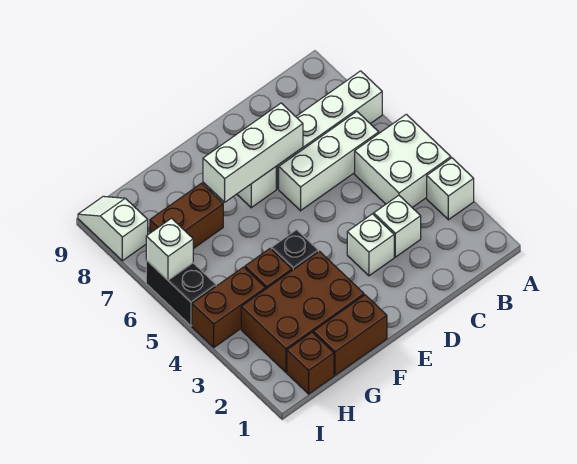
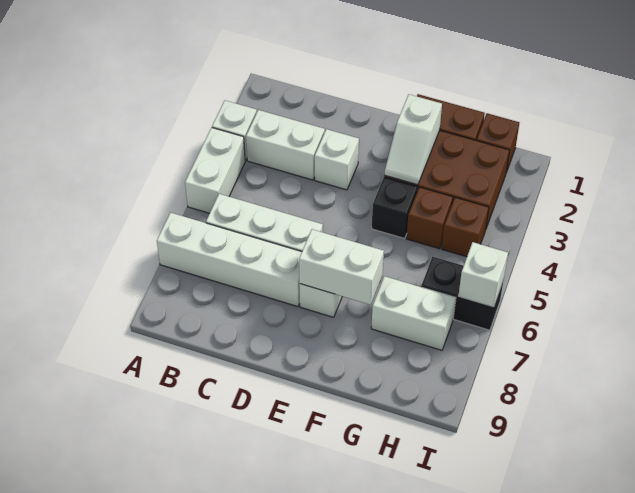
white 2x2 brick [355,114,451,207] -> white 1x2 brick [185,128,245,213]
white 1x1 brick [374,195,421,257] -> white 1x2 brick [246,110,325,180]
white 1x3 brick [203,103,303,202] -> white 1x2 brick [299,229,384,305]
brown 1x2 brick [150,183,223,249] -> white 1x2 brick [371,276,456,350]
brown 1x2 brick [192,267,265,347] -> brown 1x1 brick [442,197,489,257]
black 1x2 brick [146,260,216,326] -> black 1x2 brick turned to [421,257,504,330]
white 1x2 slope [78,196,148,261] -> white 1x2 slope moved to [385,94,442,185]

